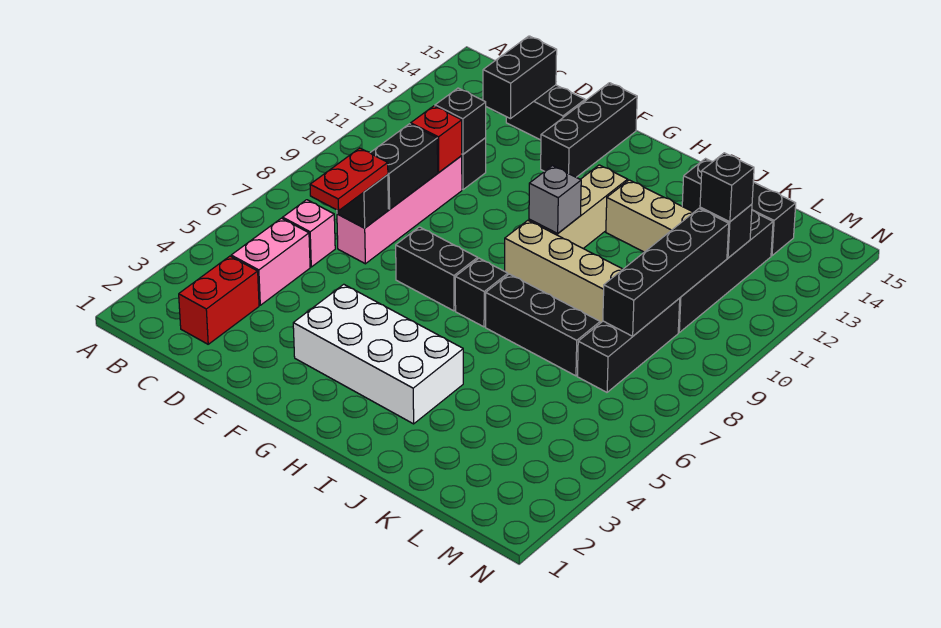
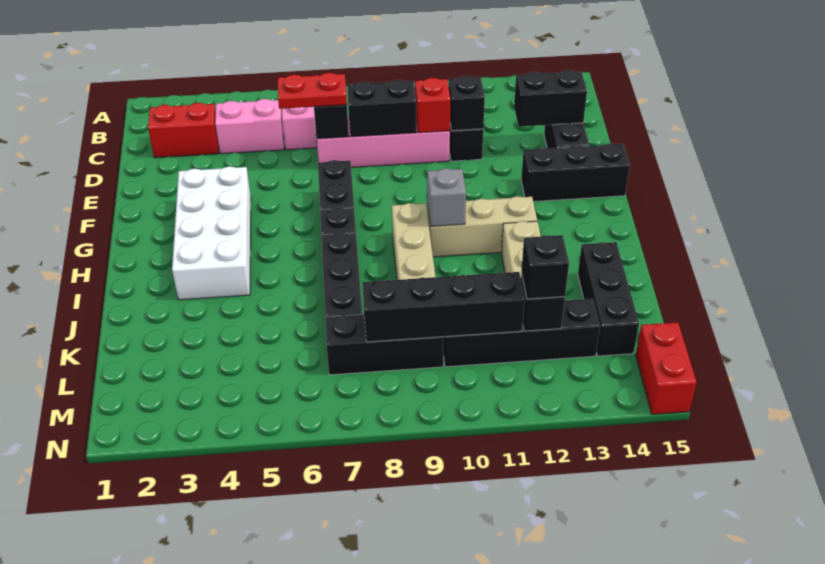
none -> red 1x2 brick [636,322,697,414]

